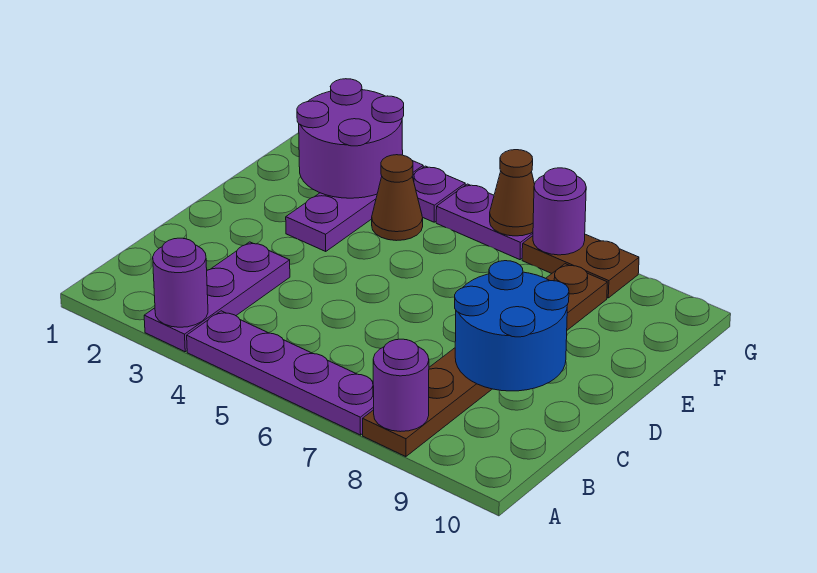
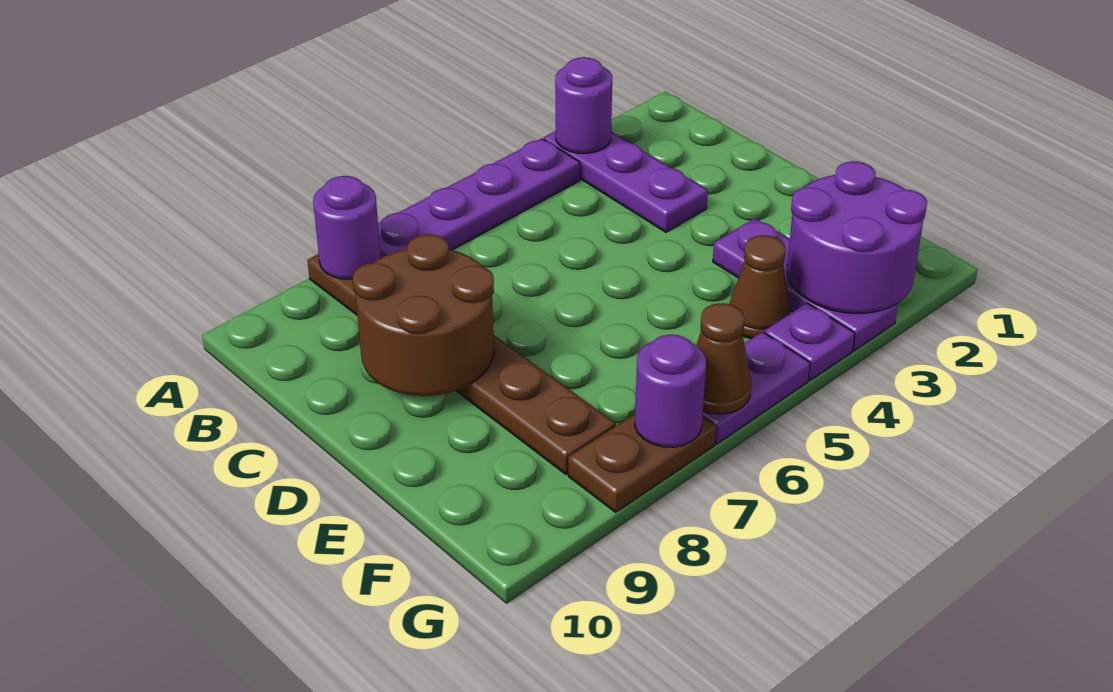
blue 2x2 round brick [455,261,569,391] -> brown 2x2 round brick [353,234,494,396]

